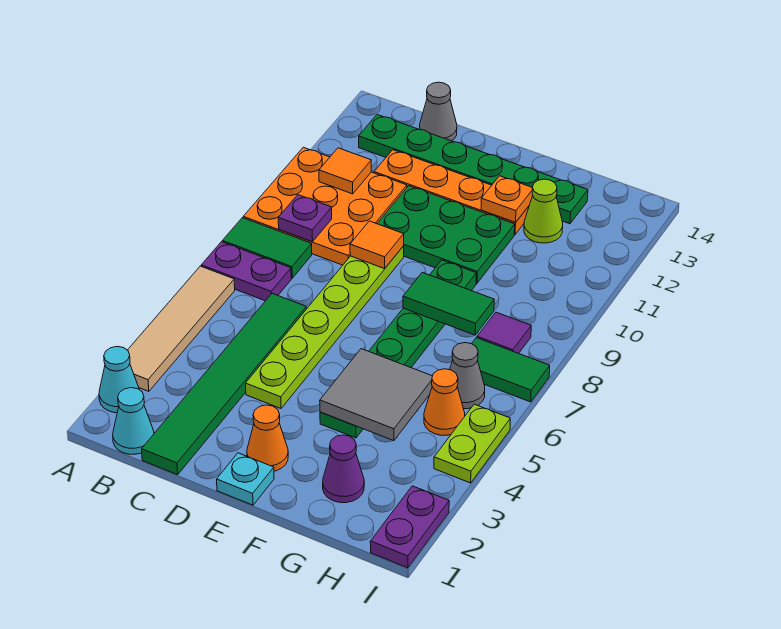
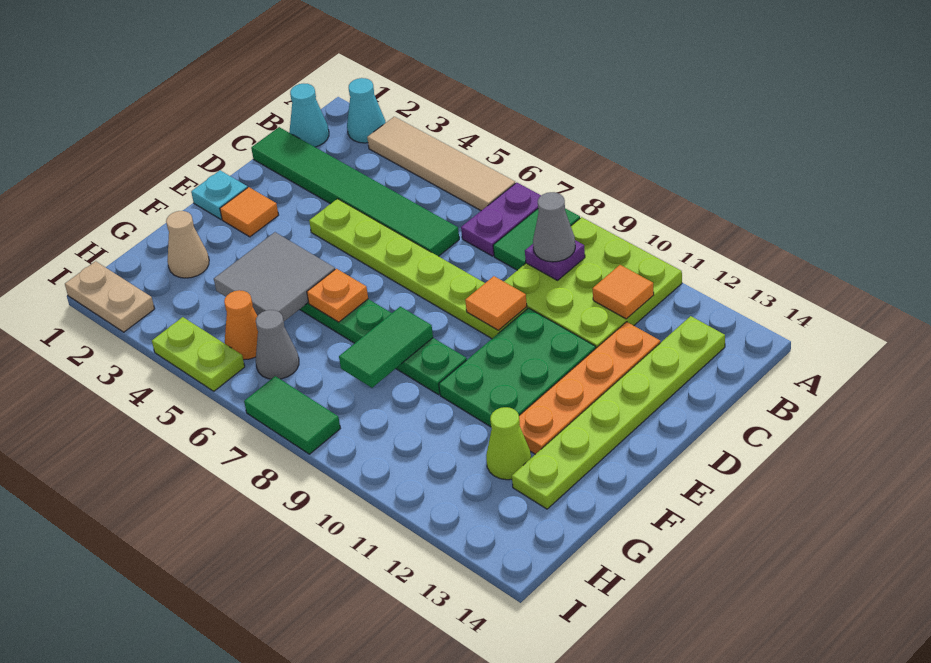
orange 3x3 plate [243,147,407,265] -> lime 3x3 plate [504,217,682,348]
green 1x6 plate [359,115,588,224] -> lime 1x6 plate [512,316,725,509]
grey 1x1 cone [420,82,457,141] -> grey 1x1 cone moved to [533,192,575,262]
orange 1x1 cone [247,405,288,471] -> orange 1x1 tile [220,187,279,237]
orange 1x1 plate [481,176,533,223] -> orange 1x1 plate moved to [307,269,368,322]
purple 1x1 cone [323,435,364,503] -> tan 1x1 cone [166,211,209,278]
green 1x2 tile [472,338,550,402] -> green 1x2 tile turned to [244,376,340,454]
purple 1x1 tile [477,312,531,354] -> none
purple 1x2 plate [370,486,449,568] -> tan 1x2 plate [65,261,155,332]

